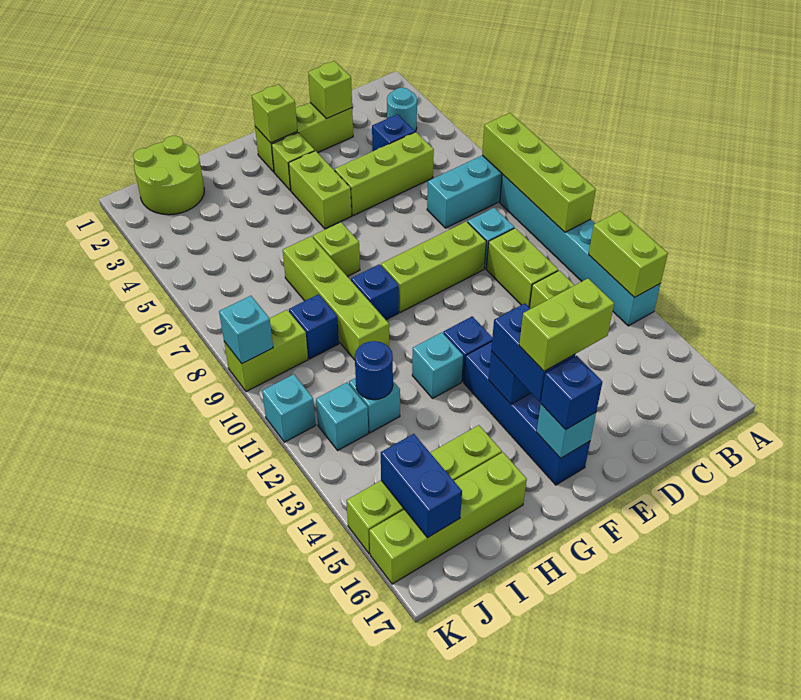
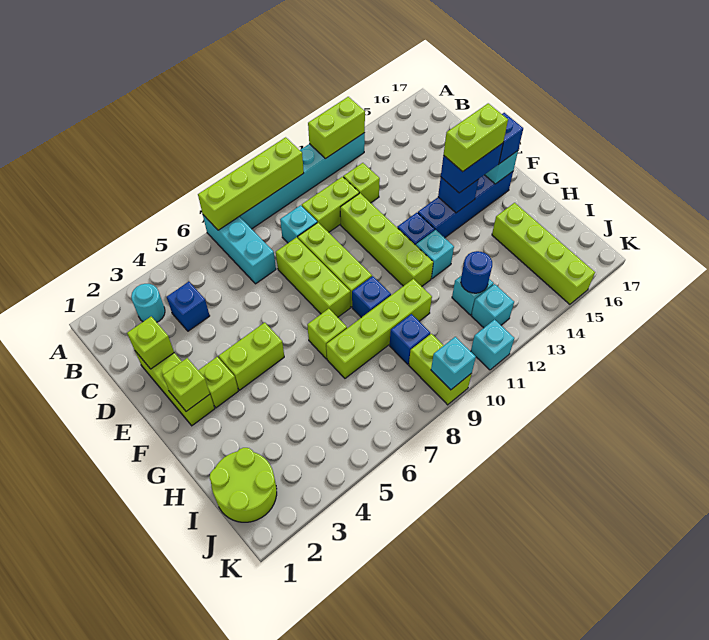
lime 1x3 brick [335,132,434,216] -> lime 1x3 brick moved to [276,237,350,317]
lime 1x2 brick [519,279,614,371] -> lime 1x2 brick turned to [444,103,508,172]
lime 1x4 brick [369,452,527,584] -> lime 1x4 brick moved to [340,193,433,286]
blue 1x2 brick [381,434,462,538] -> none

